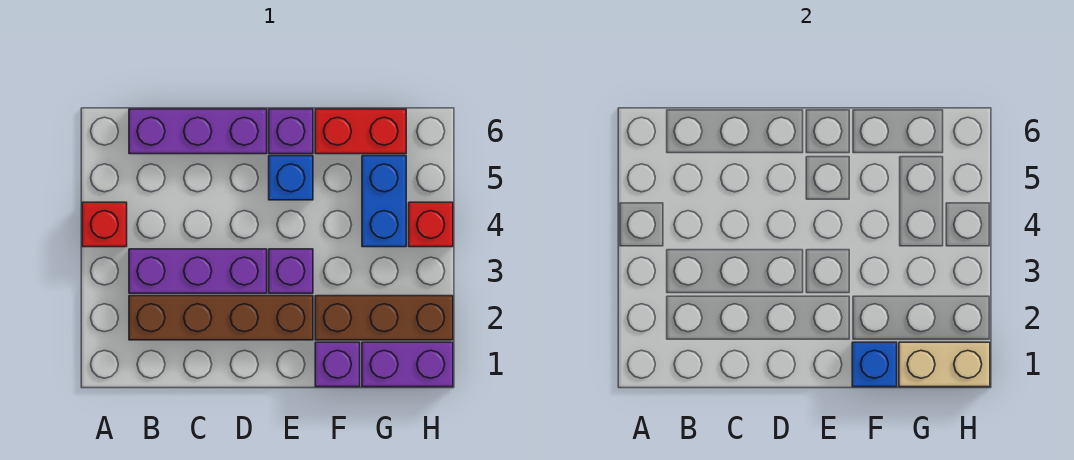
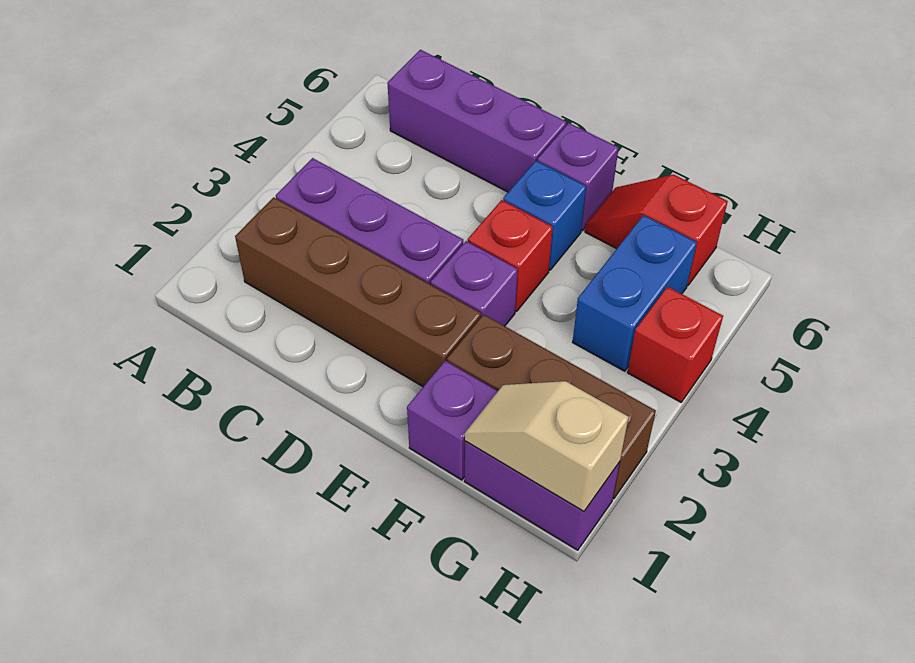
red 1x1 brick [82,202,127,247] -> red 1x1 brick moved to [468,200,553,312]
blue 1x1 brick [852,342,897,387] -> none
red 1x2 brick [315,109,406,154] -> red 1x2 slope [585,175,728,286]
tan 1x2 brick [899,342,990,387] -> tan 1x2 slope [465,381,629,512]

